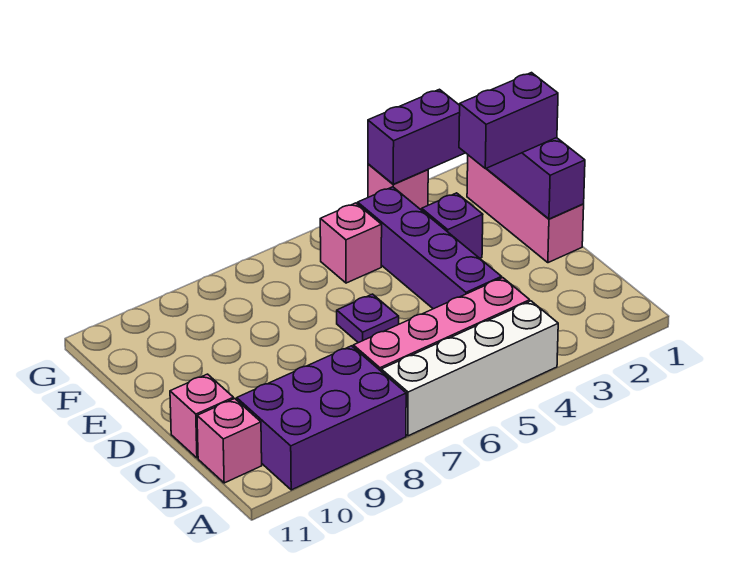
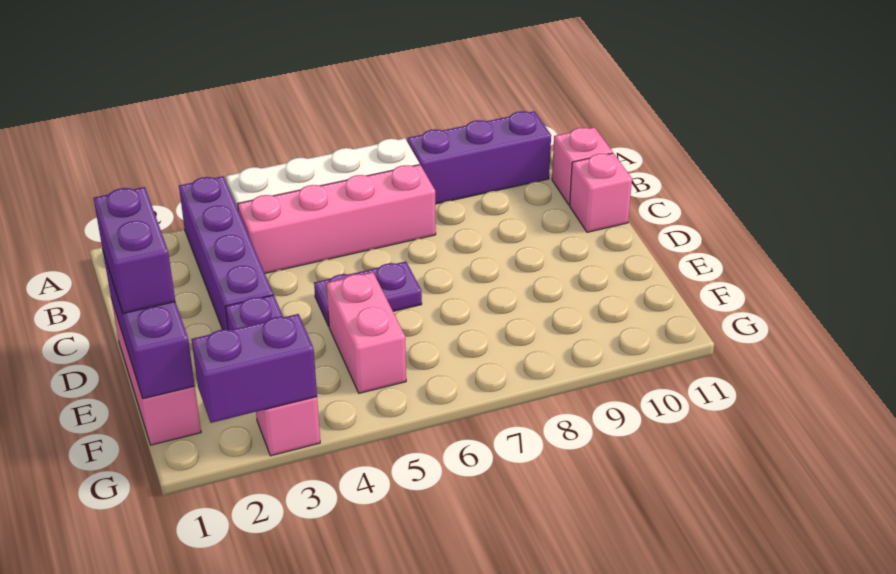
purple 2x3 brick [237,346,406,490] -> purple 1x3 brick [407,111,551,204]
purple 1x4 brick [358,187,502,309] -> purple 1x4 brick moved to [179,176,273,330]
purple 1x1 plate [337,294,399,343] -> purple 1x2 plate [314,261,422,326]
purple 1x2 brick [459,73,558,169] -> purple 1x2 brick turned to [94,187,175,314]
pink 1x1 brick [320,203,382,283] -> pink 1x2 brick [326,272,406,393]

